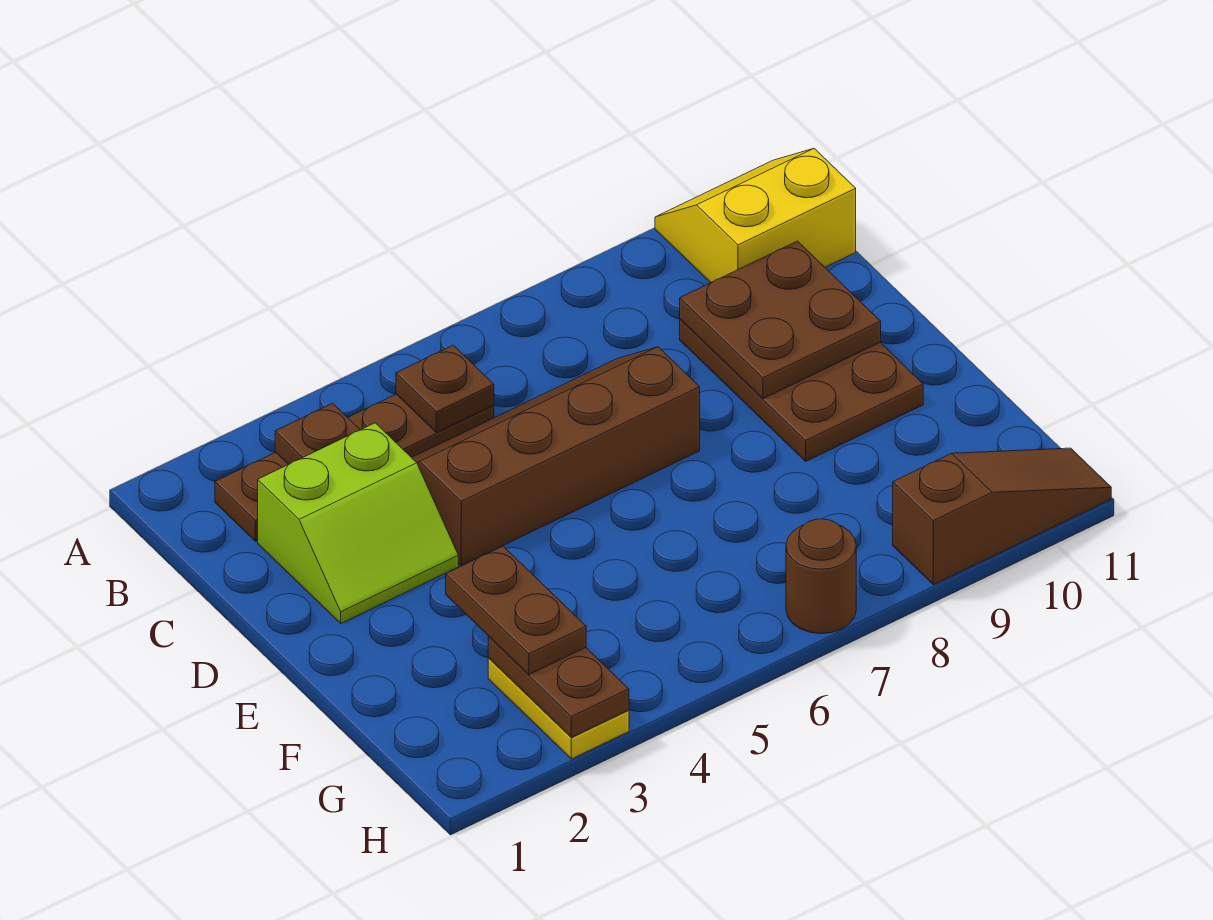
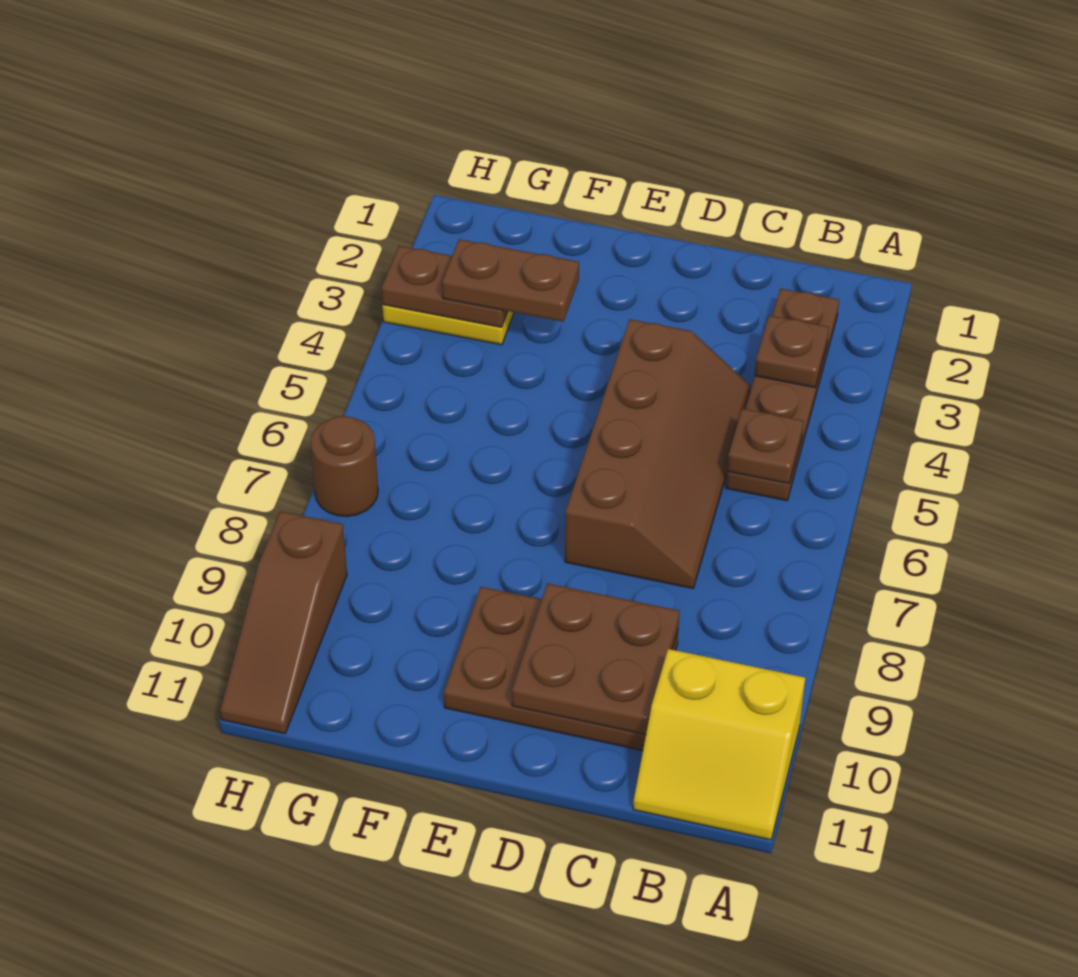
yellow 2x2 slope [655,148,856,283] -> yellow 2x2 slope turned to [633,649,805,840]
lime 2x2 slope [258,423,458,623] -> none

